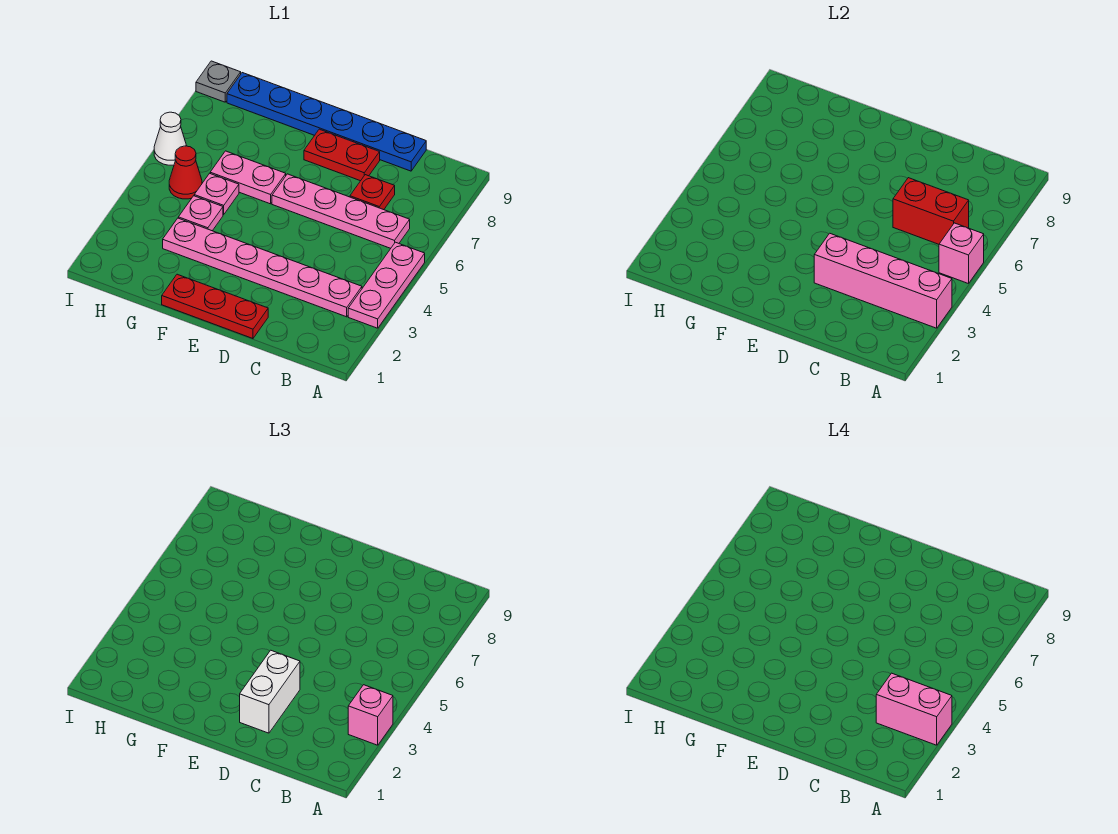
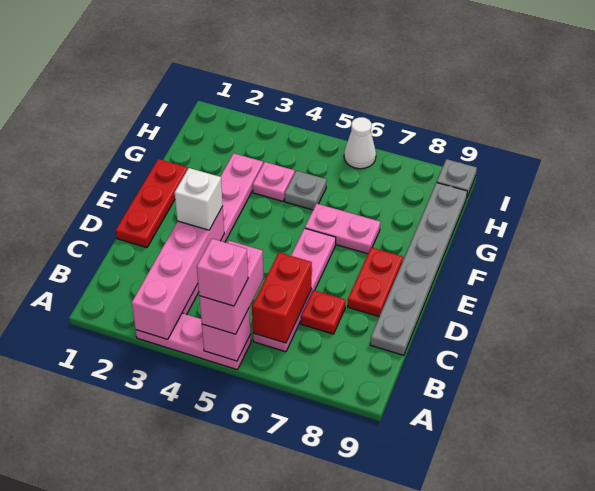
pink 1x1 brick [348,685,393,745] -> pink 1x1 brick moved to [197,239,248,306]
pink 1x2 brick [876,673,952,745] -> pink 1x2 brick moved to [199,241,263,334]
blue 1x6 plate [227,73,426,171] -> grey 1x6 plate [370,182,467,355]
white 1x2 brick [240,650,300,733] -> white 1x1 brick [175,168,223,230]
pink 1x2 plate [210,151,286,204] -> pink 1x2 plate turned to [305,204,380,254]
pink 1x1 plate [194,173,239,215] -> grey 1x1 plate [285,171,327,210]
red 1x1 cone [169,146,202,199] -> none

